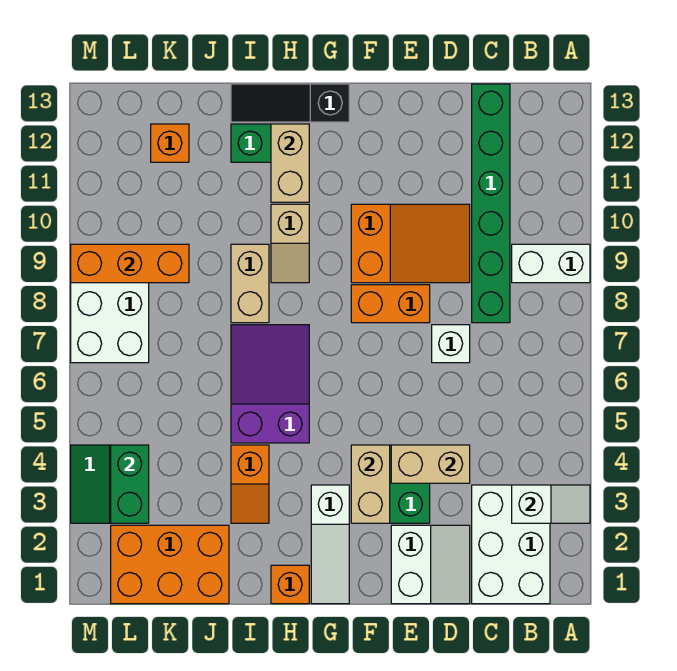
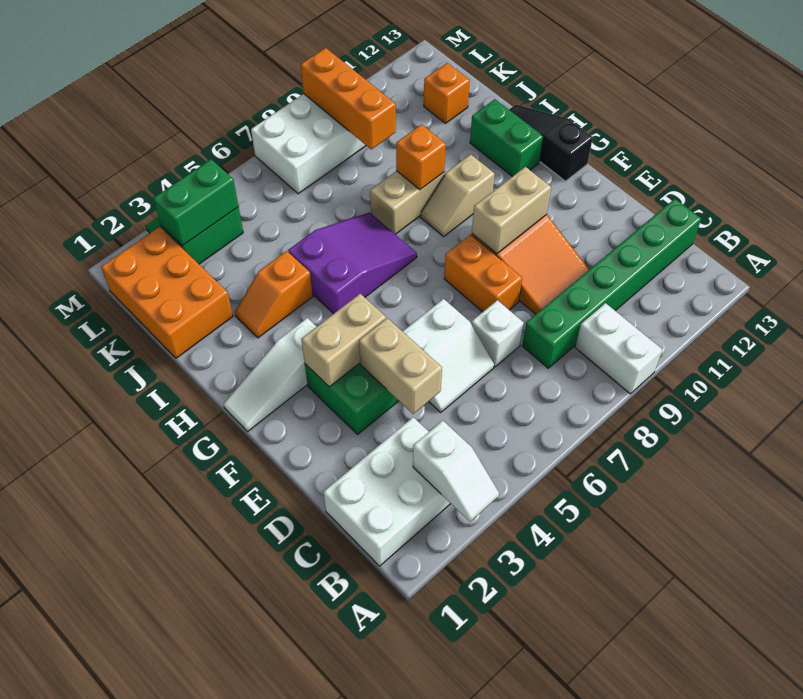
white 2x2 slope [391,525,470,604] -> white 2x2 slope moved to [402,299,494,412]
orange 1x1 brick [271,565,309,604] -> orange 1x1 brick moved to [396,125,446,190]
tan 1x2 brick [271,124,309,202] -> tan 1x2 brick moved to [472,167,551,254]

